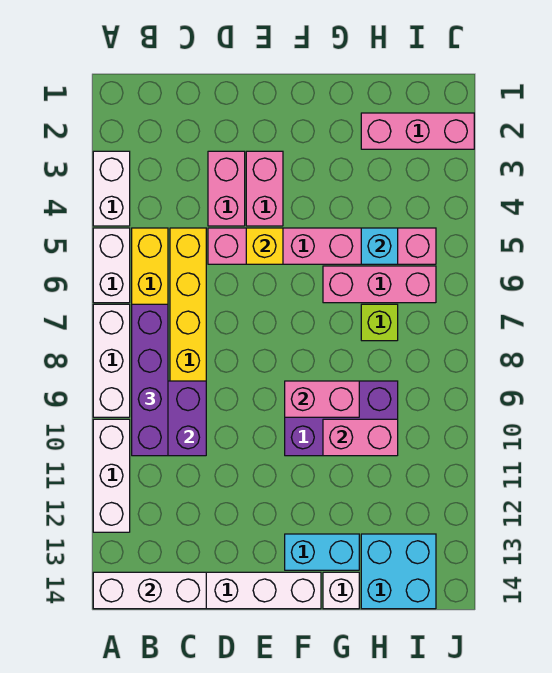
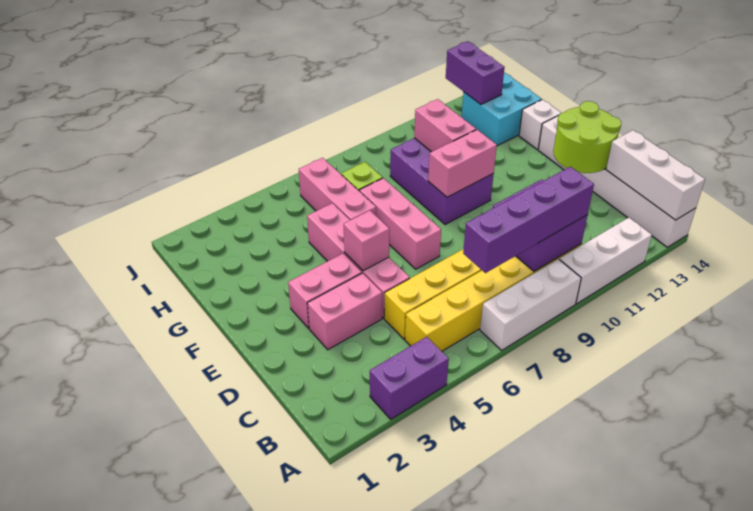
white 1x2 brick [93,151,130,226] -> purple 1x2 brick [370,337,449,419]
white 1x2 brick [93,228,130,303] -> none
pink 1x6 brick [208,228,436,264] -> pink 1x4 brick [307,203,410,318]
none -> lime 2x2 round brick [553,101,621,173]
yellow 1x1 brick [246,228,283,264] -> pink 1x1 brick [344,210,389,271]
pink 1x2 brick [285,381,359,417] -> pink 1x2 brick turned to [428,130,497,197]
cyan 1x2 brick [285,534,359,570] -> none
pink 1x3 brick [361,113,474,149] -> pink 1x3 brick moved to [359,178,441,269]
cyan 1x1 brick [361,228,398,264] -> none
none -> purple 1x2 brick [446,41,505,104]

